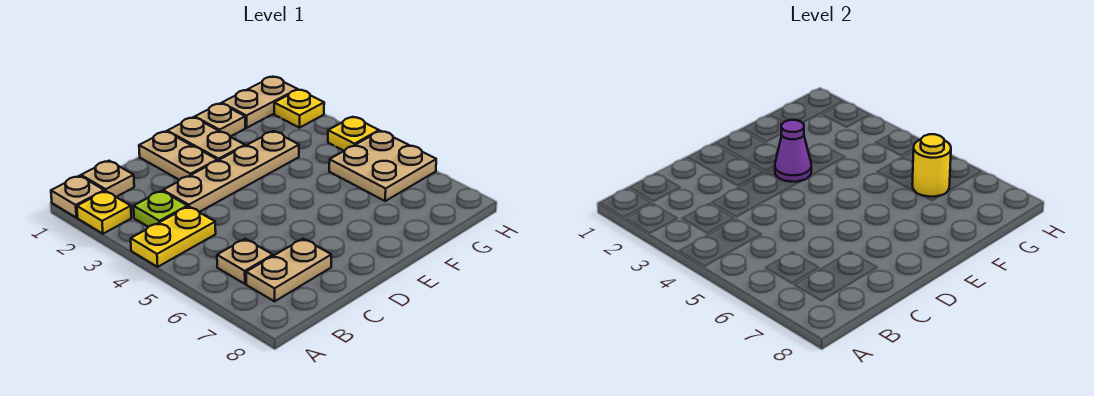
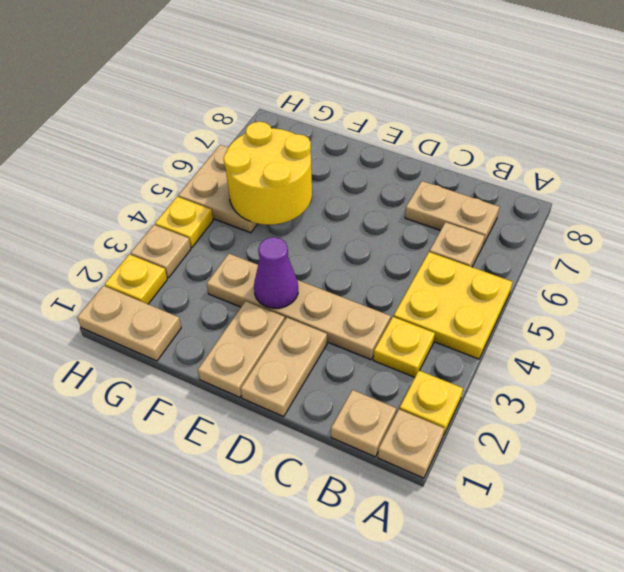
yellow 1x2 plate [131,207,216,267] -> yellow 2x2 plate [394,252,513,359]
lime 1x1 plate [134,191,188,227] -> yellow 1x1 plate [373,317,435,377]
tan 1x1 plate [195,103,245,137] -> tan 1x1 plate moved to [131,225,191,278]
yellow 1x1 round brick [912,134,951,197] -> yellow 2x2 round brick [223,122,312,225]

